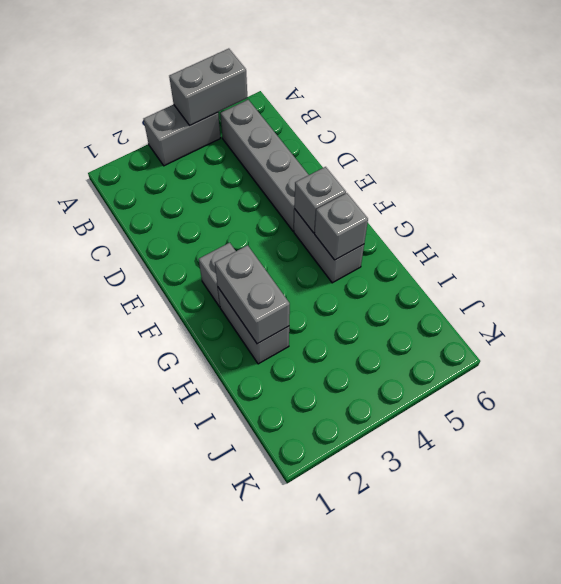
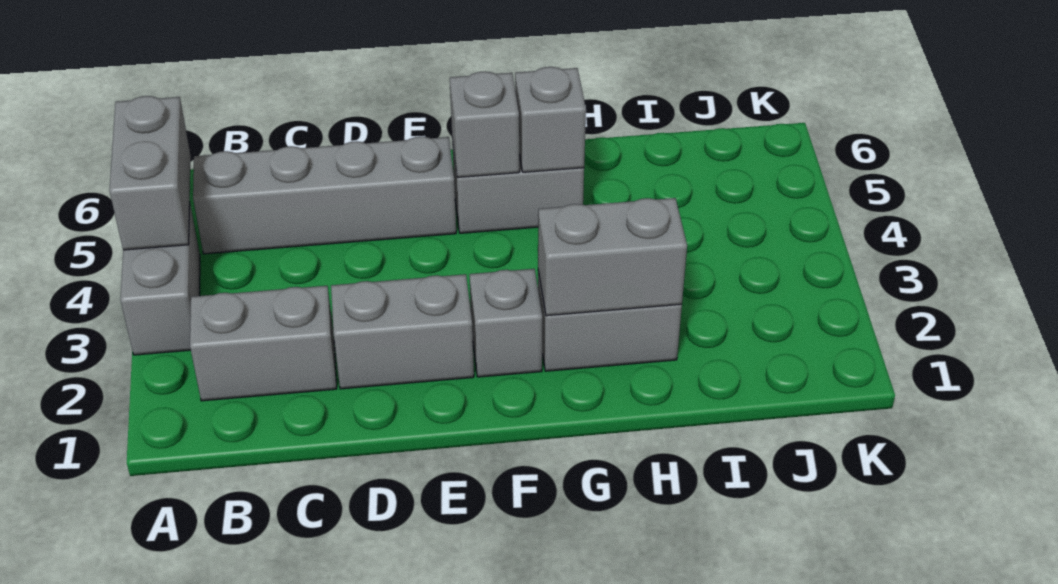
none -> grey 1x2 brick [190,286,337,401]
none -> grey 1x2 brick [331,274,474,389]

